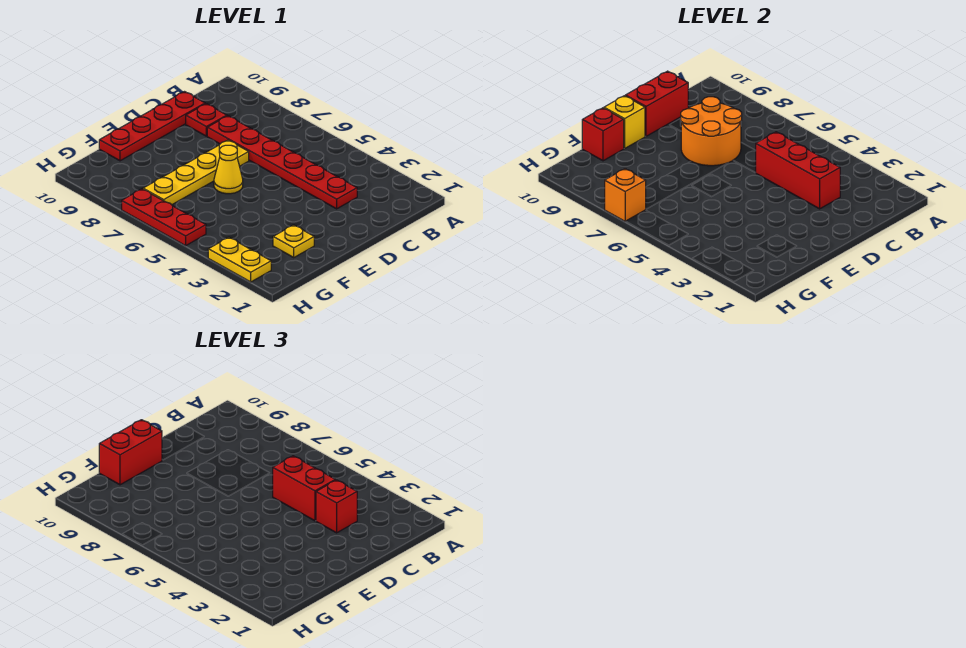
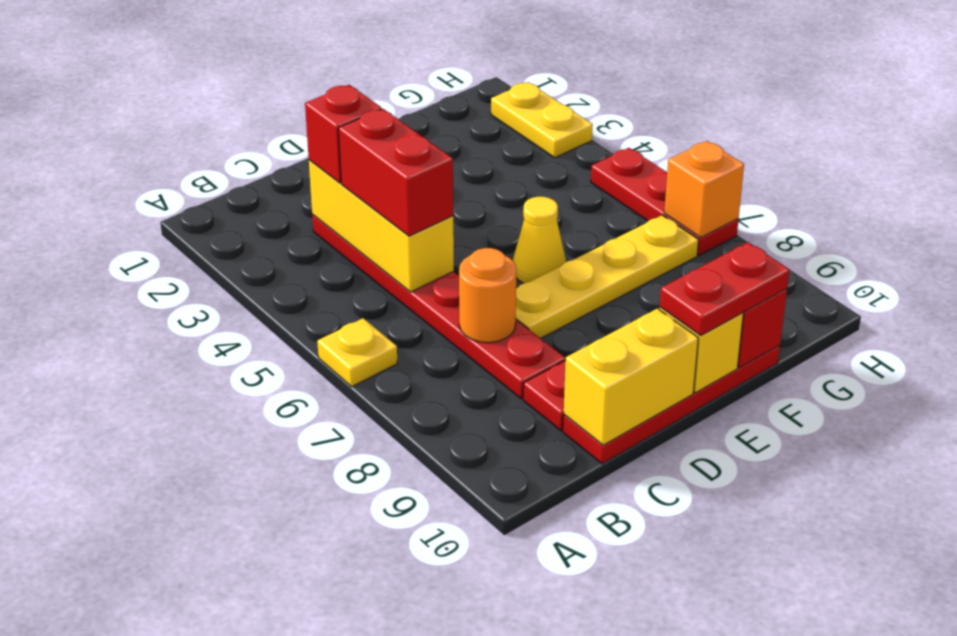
red 1x3 brick [756,132,840,209] -> yellow 1x3 brick [309,160,454,292]
orange 2x2 round brick [680,97,742,166] -> orange 1x1 round brick [459,248,516,343]
red 1x2 brick [625,71,688,136] -> yellow 1x2 brick [564,309,698,445]
red 1x2 brick [99,420,162,485] -> red 1x2 plate [660,242,790,336]
yellow 1x1 plate [273,225,314,257] -> yellow 1x1 plate moved to [317,318,397,387]

